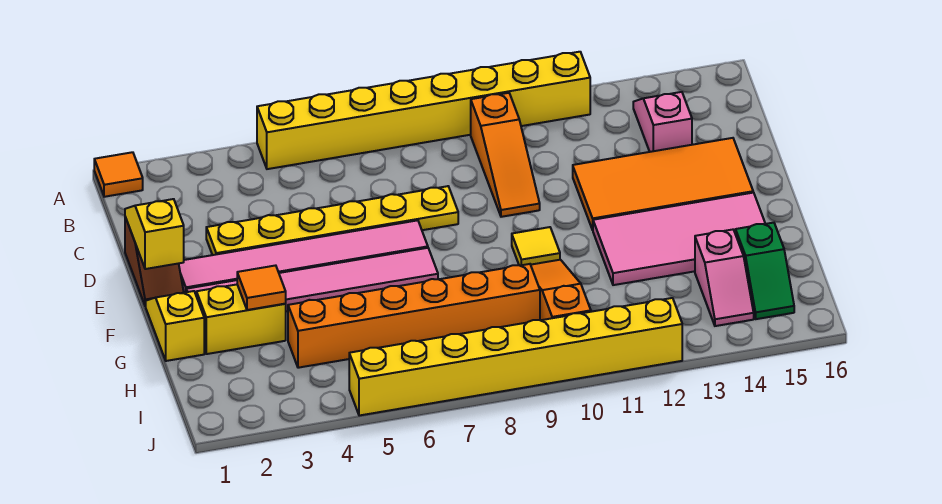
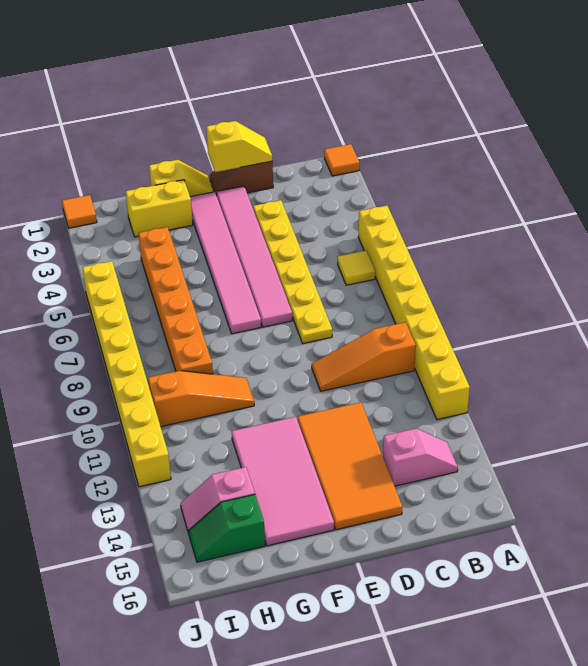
yellow 1x1 tile [512,227,560,266] -> yellow 1x1 tile moved to [338,251,375,285]
yellow 1x2 brick [197,285,286,354] -> yellow 1x2 brick turned to [126,180,193,237]
orange 1x1 tile [237,265,286,310] -> orange 1x1 tile moved to [62,195,97,228]

